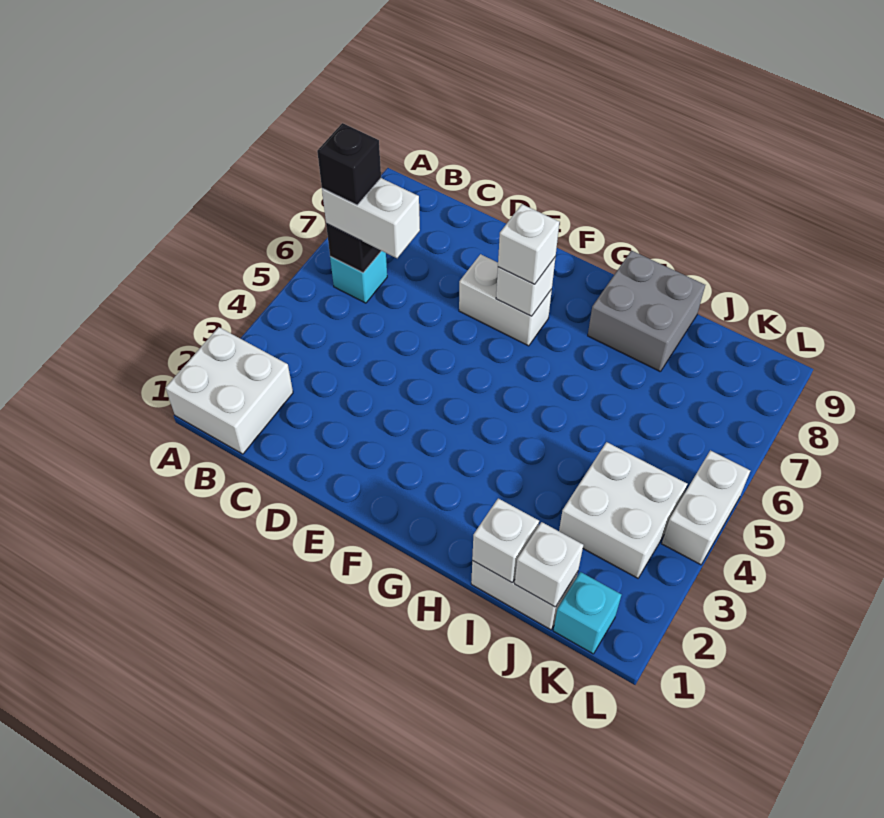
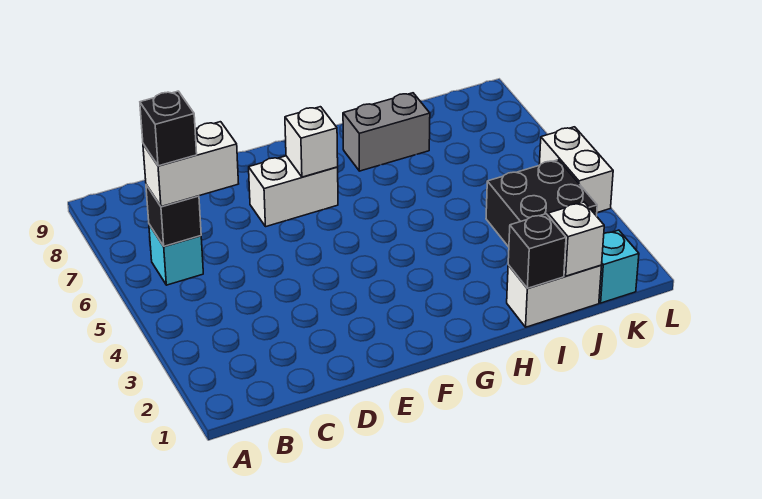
white 2x2 brick [166,327,293,454] -> none
white 1x1 brick [498,204,560,284] -> none
grey 2x2 brick [588,251,705,372] -> grey 1x2 brick [343,93,430,171]
white 1x1 brick [472,498,539,583] -> black 1x1 brick [508,214,566,288]
white 2x2 brick [559,442,687,578] -> black 2x2 brick [486,160,597,247]

